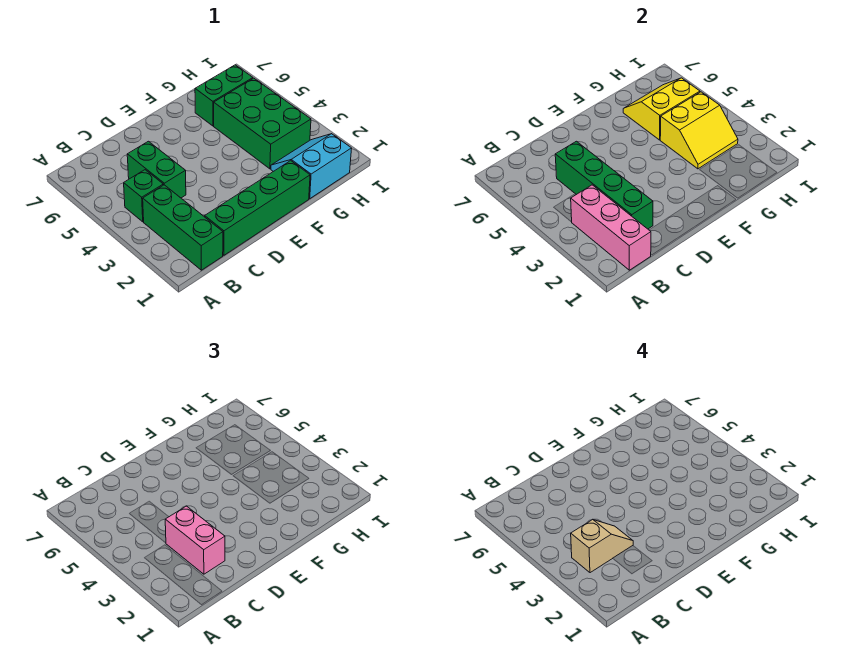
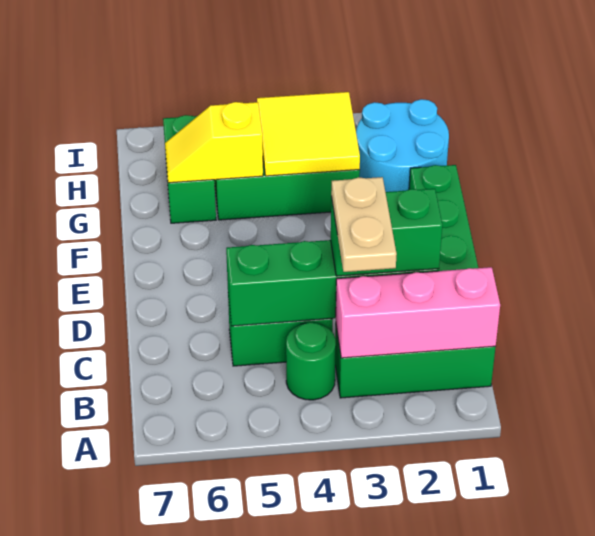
tan 1x2 slope [571,519,633,573] -> tan 1x2 plate [331,177,397,272]
green 1x1 brick [124,170,163,222] -> green 1x1 round brick [286,322,336,400]
pink 1x2 brick [165,506,225,574] -> green 1x2 brick [331,189,442,276]
cyan 2x2 slope [271,134,352,199] -> cyan 2x2 round brick [356,99,449,192]
yellow 2x2 slope [660,92,738,169] -> yellow 2x2 tile [257,92,360,176]
yellow 2x2 slope [623,78,700,140] -> yellow 1x2 slope [165,102,263,183]

